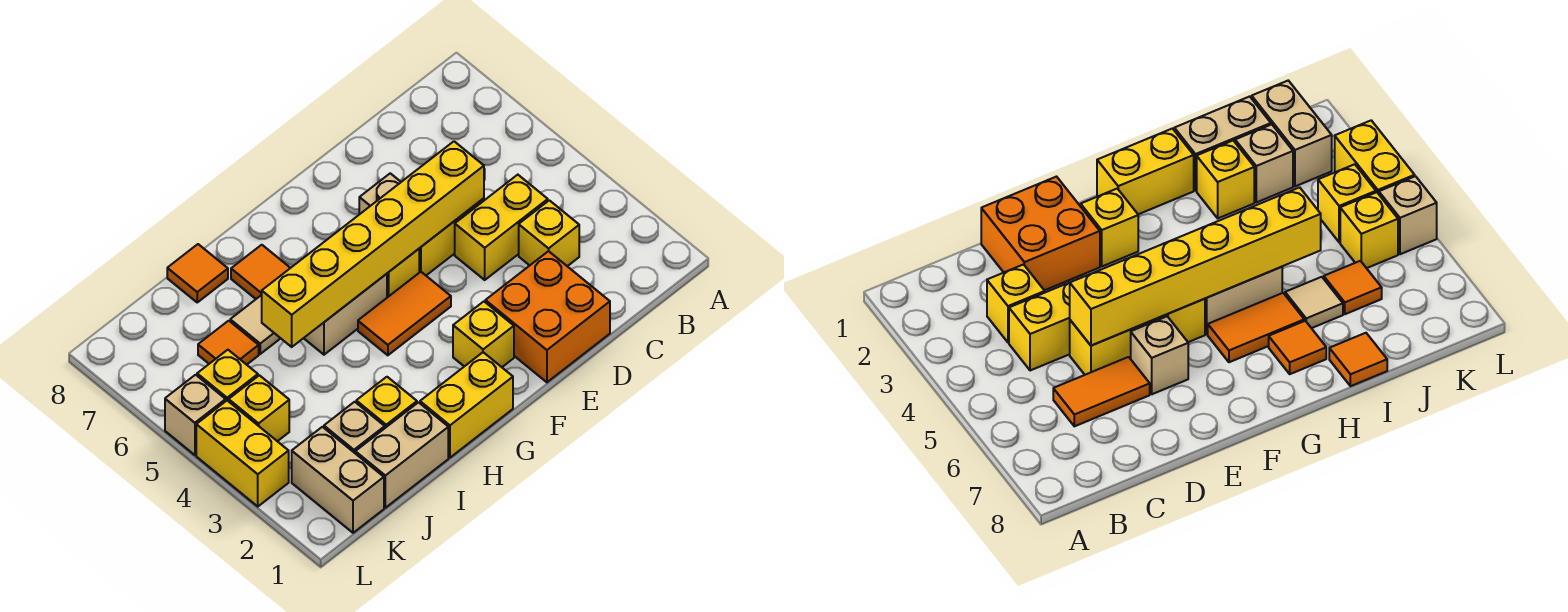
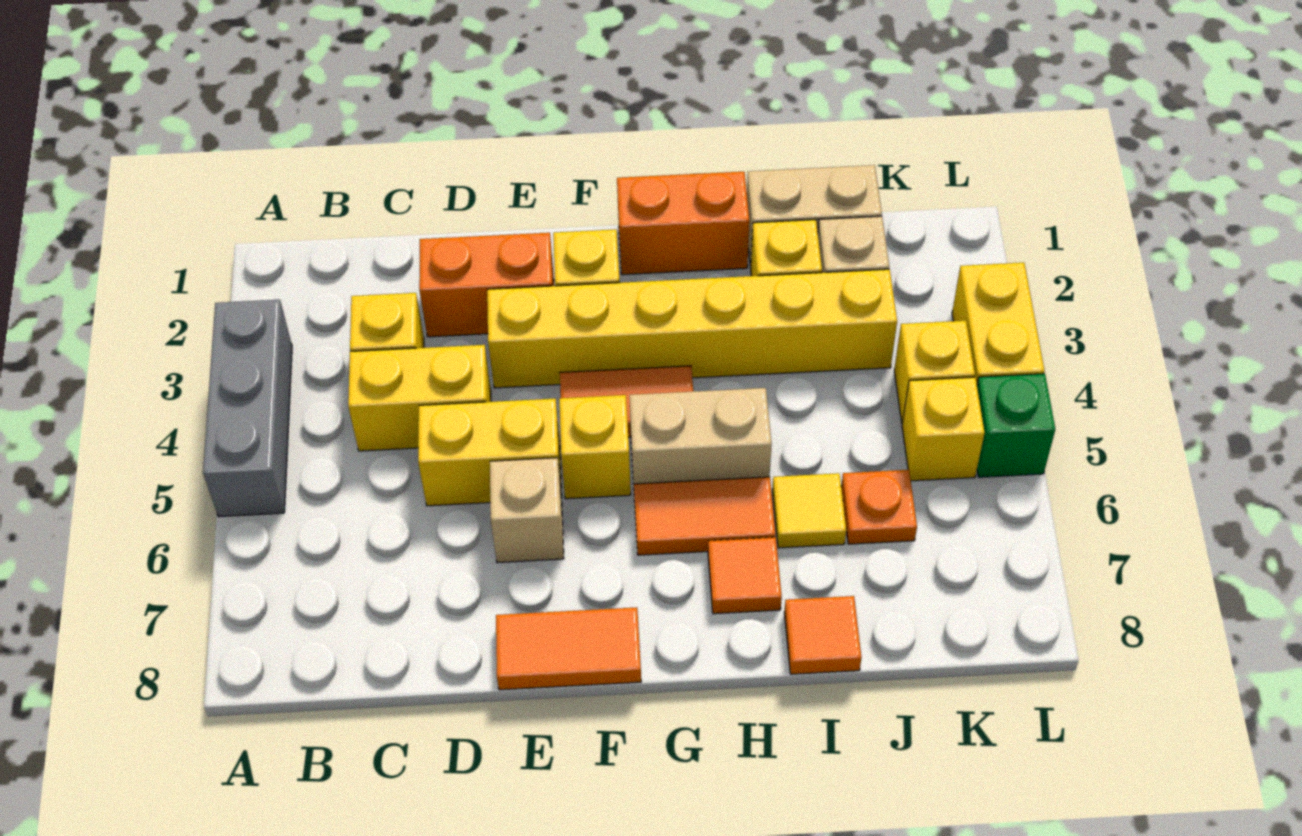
none -> grey 1x3 brick [203,300,292,517]
orange 1x2 tile [1053,357,1150,426] -> orange 1x2 tile moved to [496,607,641,690]
orange 2x2 brick [485,251,610,382] -> orange 1x2 brick [419,233,554,337]
yellow 1x6 brick [262,141,484,347] -> yellow 1x6 brick moved to [487,269,897,388]
yellow 1x2 brick [420,352,513,458] -> orange 1x2 brick [617,172,749,275]
tan 1x1 tile [230,296,281,354] -> yellow 1x1 tile [772,473,846,548]
orange 1x1 tile [198,321,259,365] -> orange 1x1 plate [841,470,917,544]
tan 1x2 brick [292,427,384,533] -> none
tan 1x1 brick [165,375,226,455] -> green 1x1 brick [977,374,1055,477]

